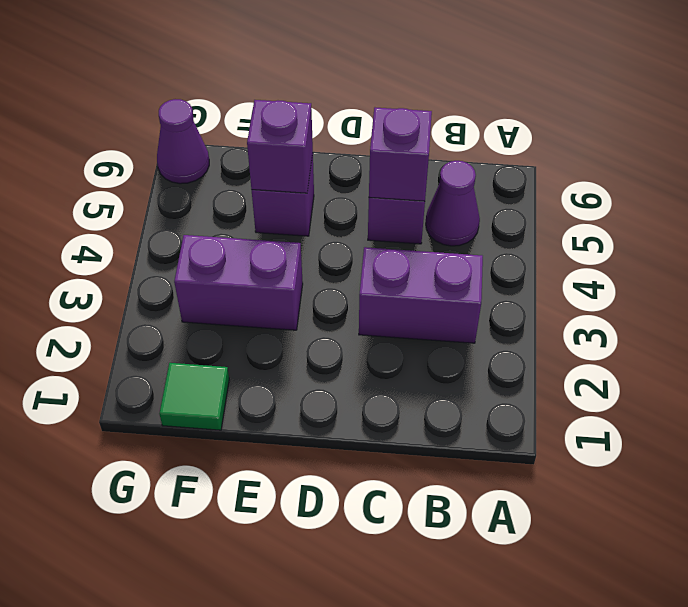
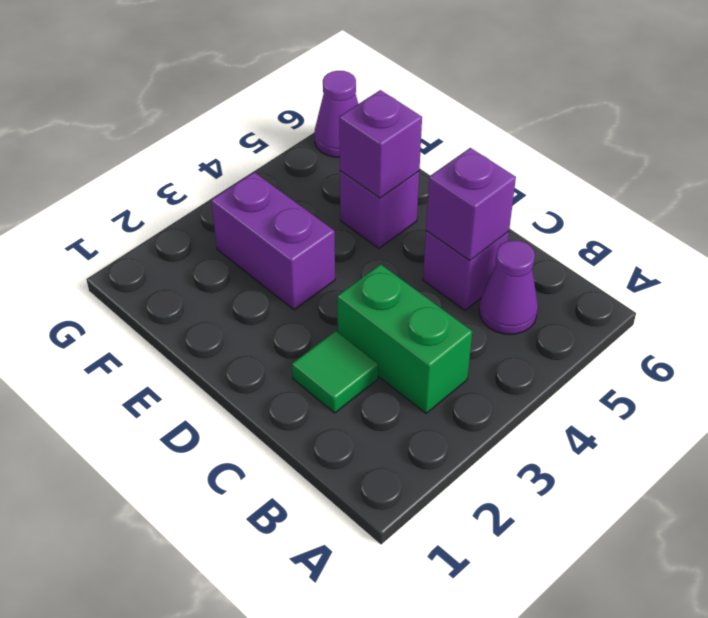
purple 1x2 brick [359,247,483,343] -> green 1x2 brick [337,264,472,413]
green 1x1 tile [159,363,229,430] -> green 1x1 tile moved to [292,331,378,413]

